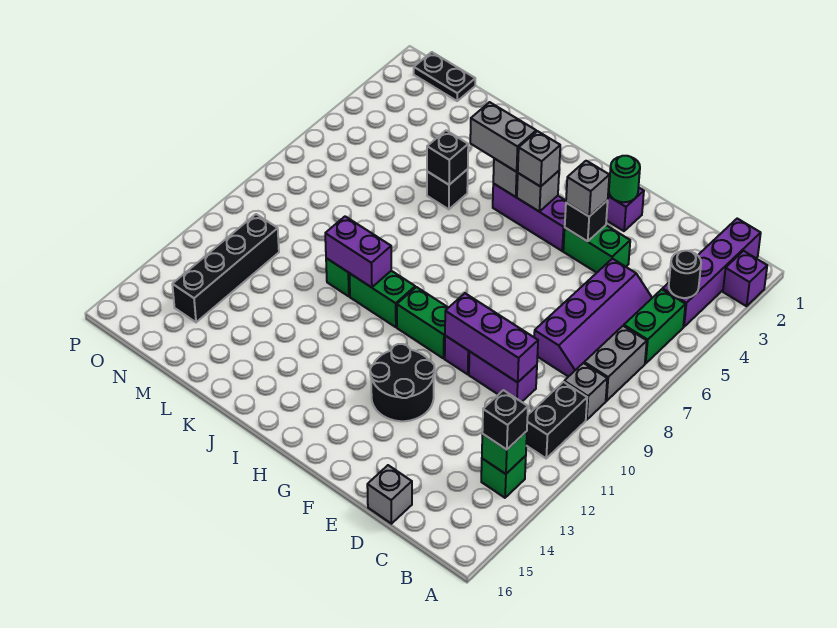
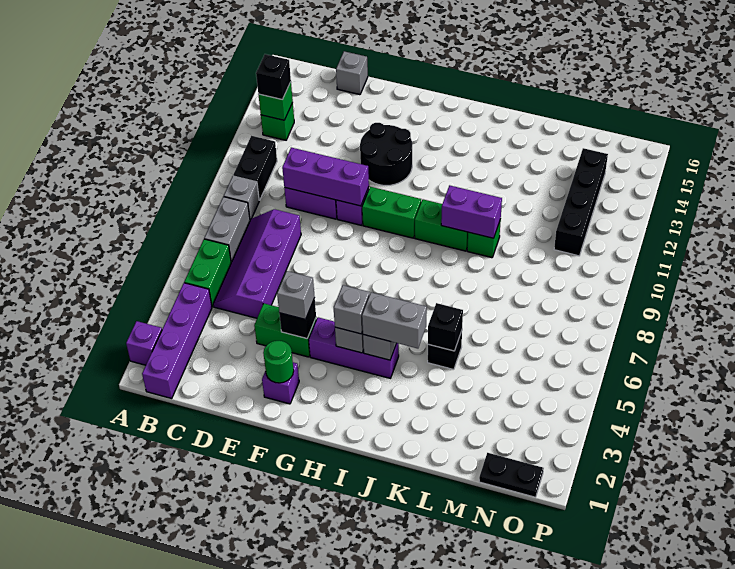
black 1x1 round brick [669,251,701,298] -> none

